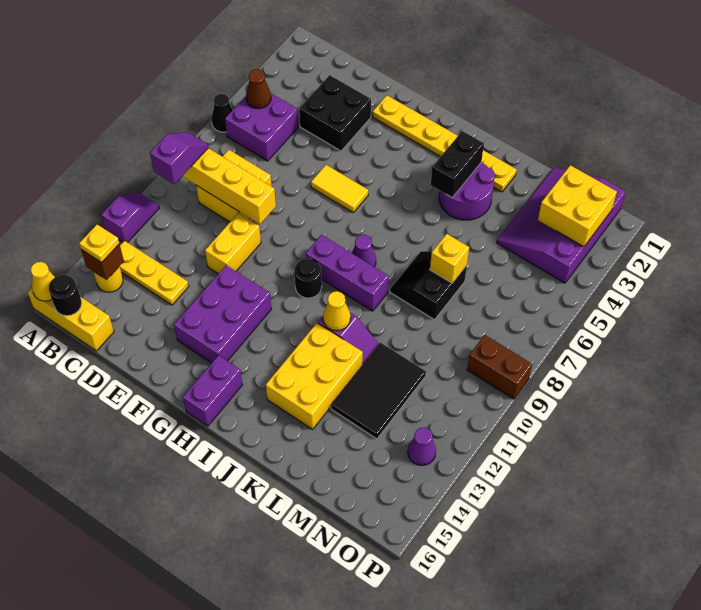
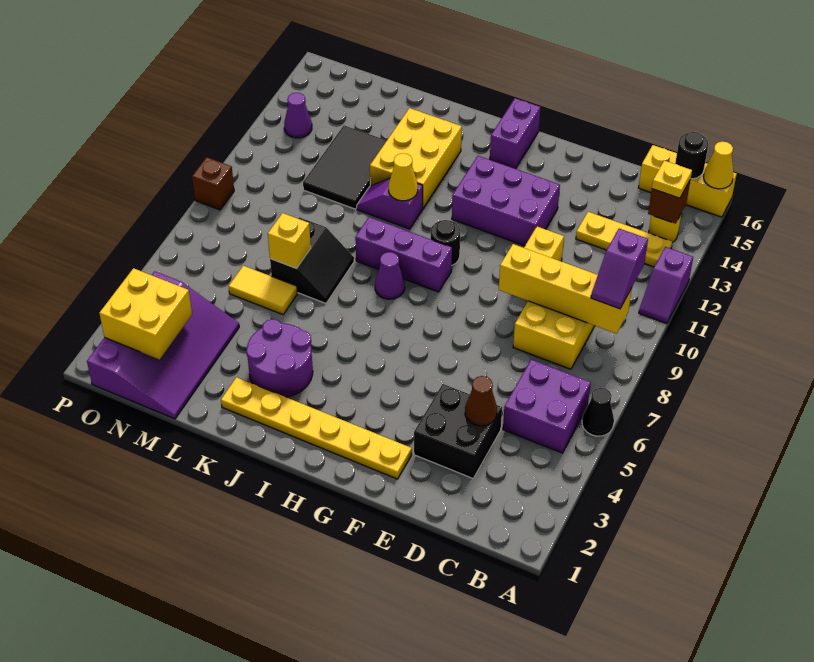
brown 1x1 cone [246,69,271,108] -> brown 1x1 cone moved to [465,376,497,426]
yellow 1x2 tile [311,165,368,212] -> yellow 1x2 tile moved to [229,266,298,315]
purple 2x3 brick [174,265,271,363] -> purple 2x3 brick turned to [452,156,560,246]
black 1x2 brick [431,131,484,198] -> none
brown 1x2 brick [467,335,532,399] -> brown 1x1 brick [192,157,234,210]

